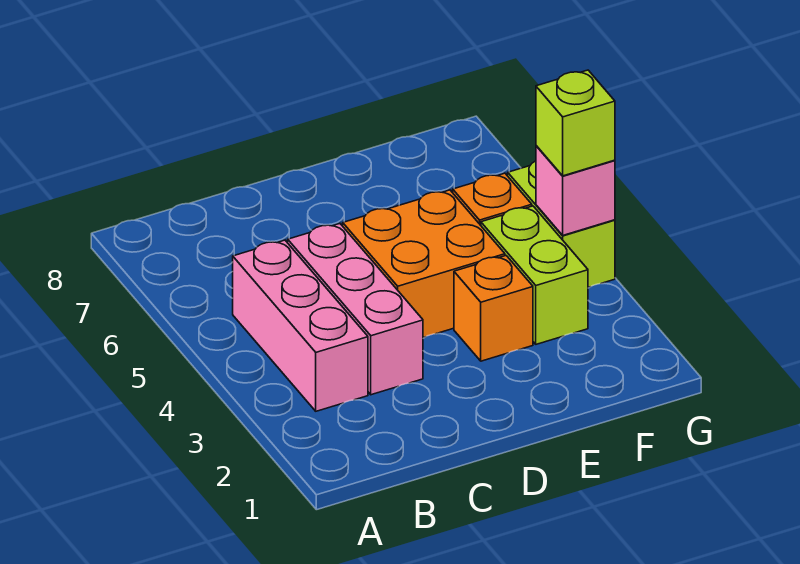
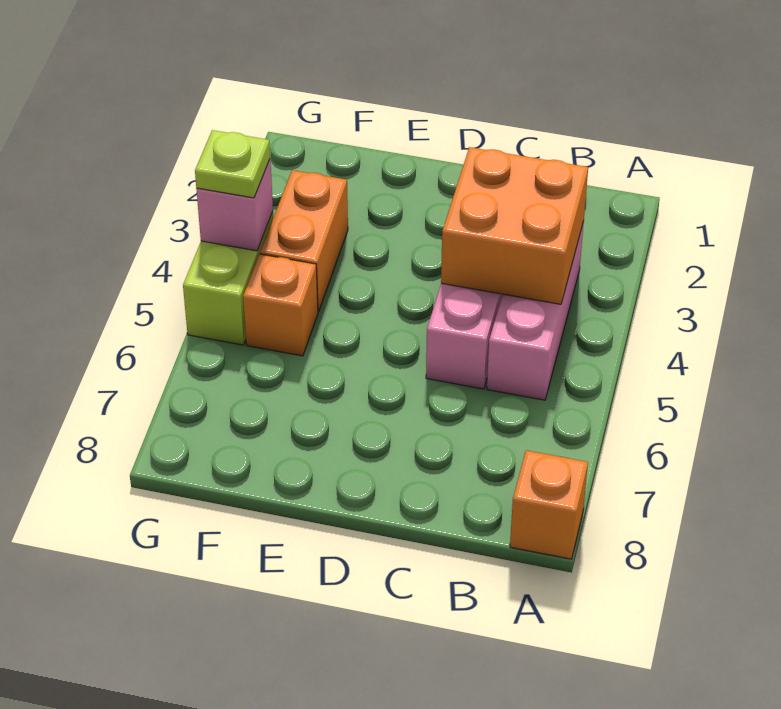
orange 2x2 brick [343,190,505,338] -> orange 2x2 brick moved to [441,147,588,304]
orange 1x1 brick [454,256,533,361] -> orange 1x1 brick moved to [510,450,588,559]
lime 1x2 brick [481,206,588,344] -> orange 1x2 brick [260,170,348,312]
lime 1x1 brick [536,70,615,176] -> lime 1x1 plate [195,130,270,198]

